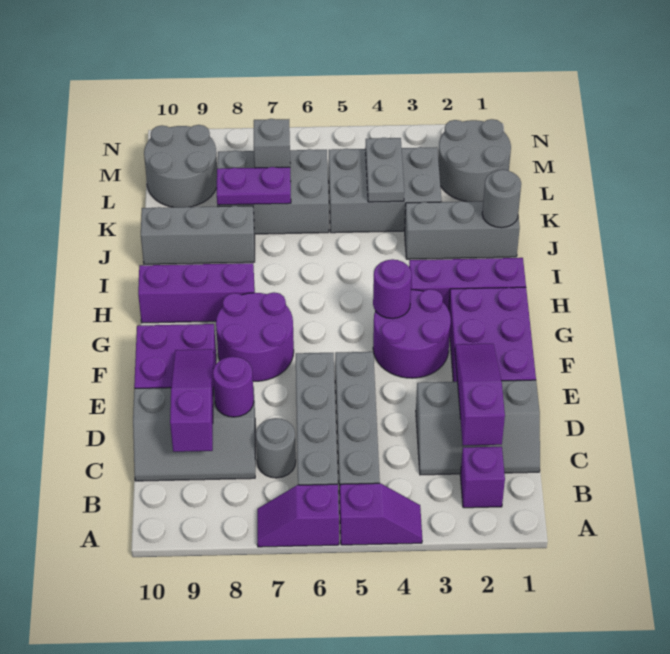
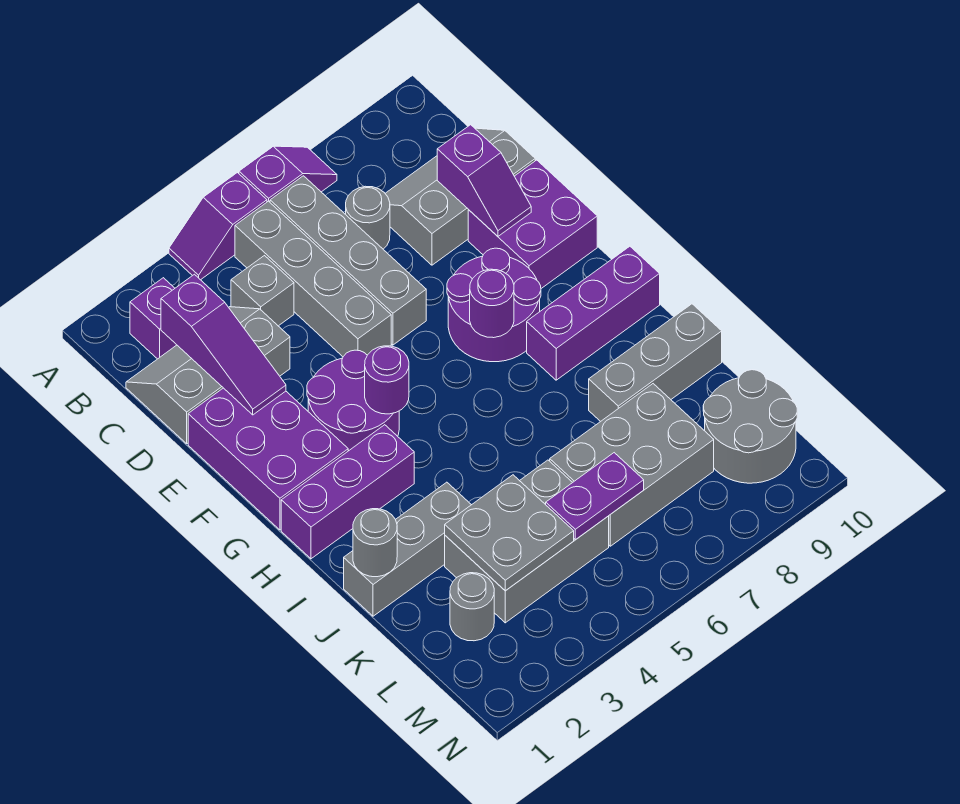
purple 1x3 slope [170,349,214,452] -> purple 1x2 slope [437,125,531,236]
purple 1x1 round brick [213,357,254,417] -> purple 1x1 round brick moved to [470,269,514,338]
grey 1x2 plate [365,138,404,202] -> grey 2x2 plate [445,475,574,591]
purple 1x2 plate [217,167,291,205] -> purple 1x2 plate moved to [546,453,644,540]
grey 2x2 round brick [438,119,511,202] -> grey 1x1 round brick [450,573,494,641]
grey 1x1 brick [254,119,290,168] -> grey 1x1 brick moved to [231,256,294,326]

